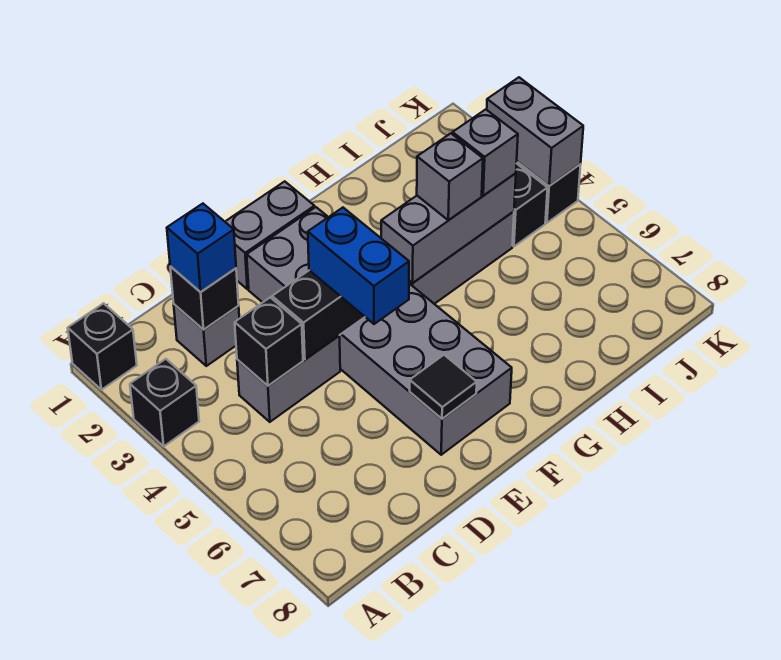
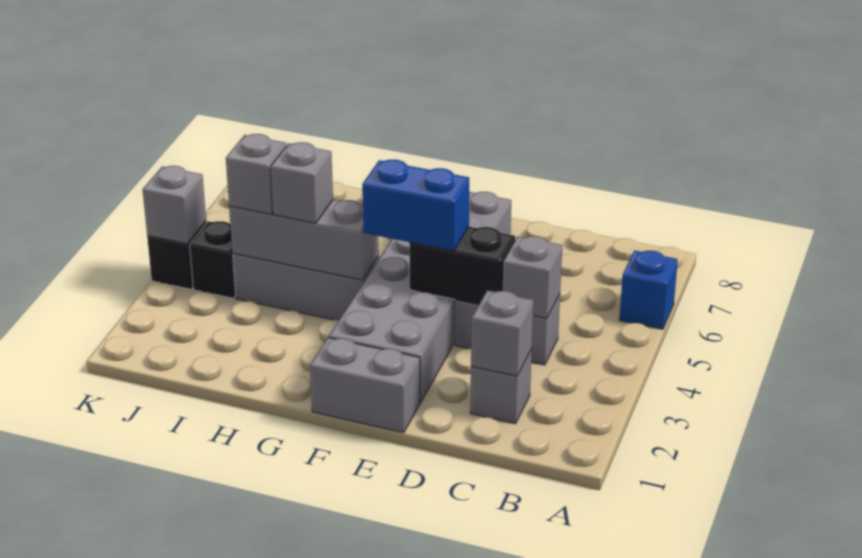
black 1x1 brick [68,303,137,390] -> none
black 1x1 brick [130,359,199,446] -> none
black 1x1 brick [170,266,239,330] -> grey 1x1 brick [471,290,533,376]
blue 1x1 brick [167,204,236,292] -> blue 1x1 brick moved to [619,250,678,329]
black 1x1 brick [235,297,303,386] -> grey 1x1 brick [503,236,562,318]
blue 1x2 brick [308,208,409,324] -> blue 1x2 brick turned to [362,160,469,251]
black 1x1 tile [410,355,477,419] -> none
grey 1x2 brick [487,77,583,186] -> grey 1x1 brick [143,166,206,244]

